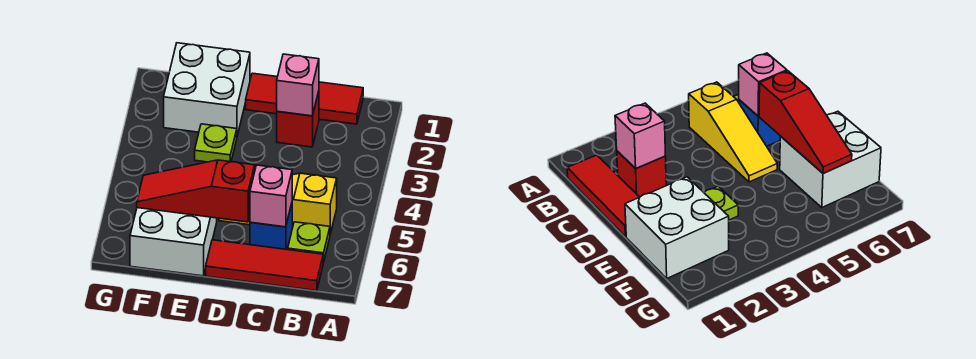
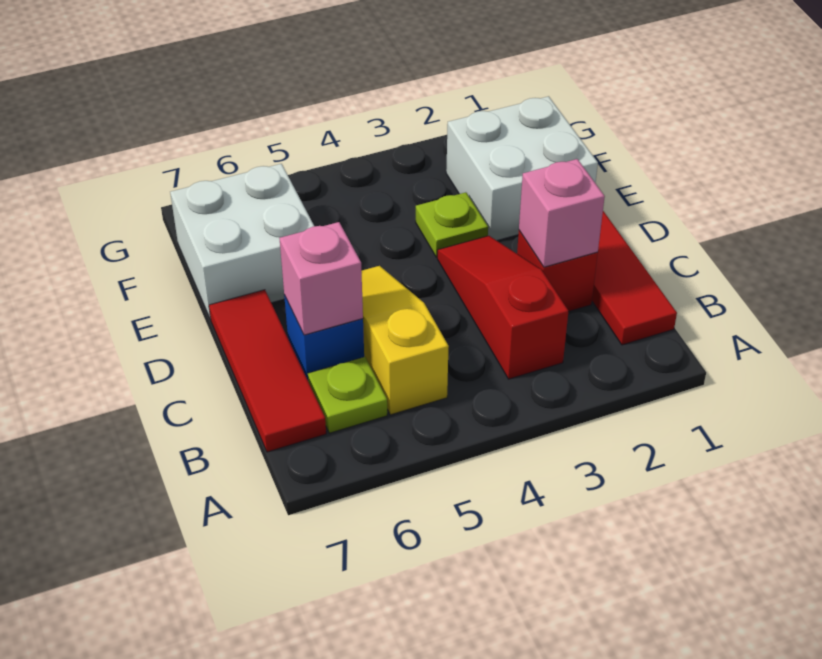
red 1x3 slope [137,160,255,222] -> red 1x3 slope moved to [437,236,568,379]

